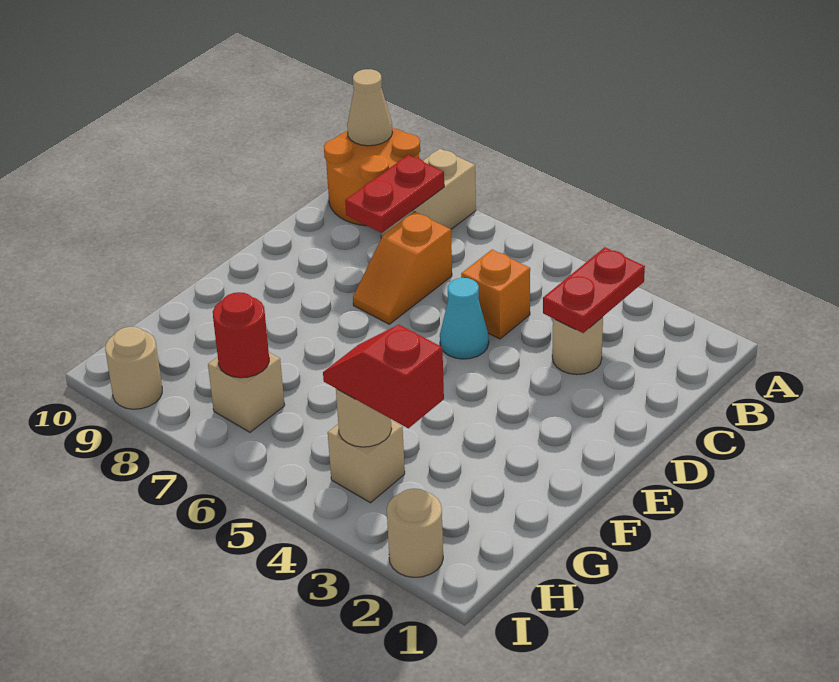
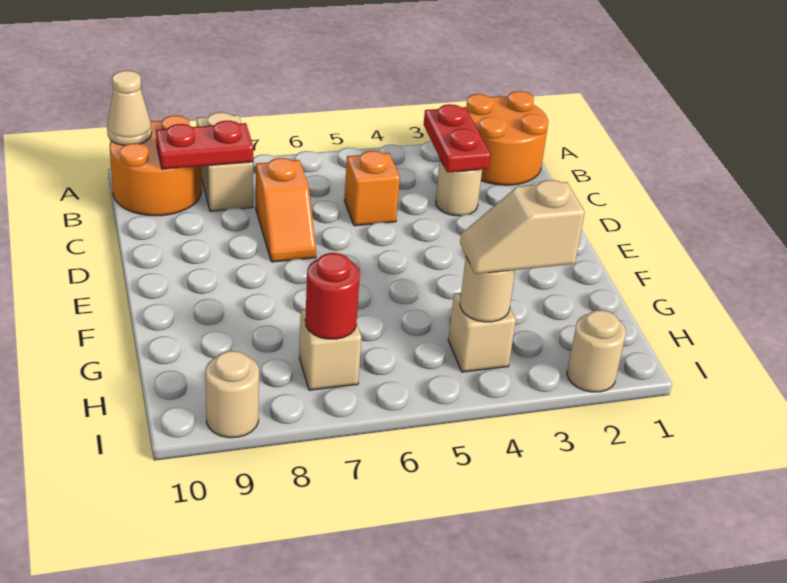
none -> orange 2x2 round brick [466,91,548,185]
red 1x2 plate [345,155,444,233] -> red 1x2 plate turned to [156,121,253,169]
cyan 1x1 cone [440,278,489,359] -> none
red 1x2 slope [323,325,444,428] -> tan 1x2 slope [460,180,585,274]

